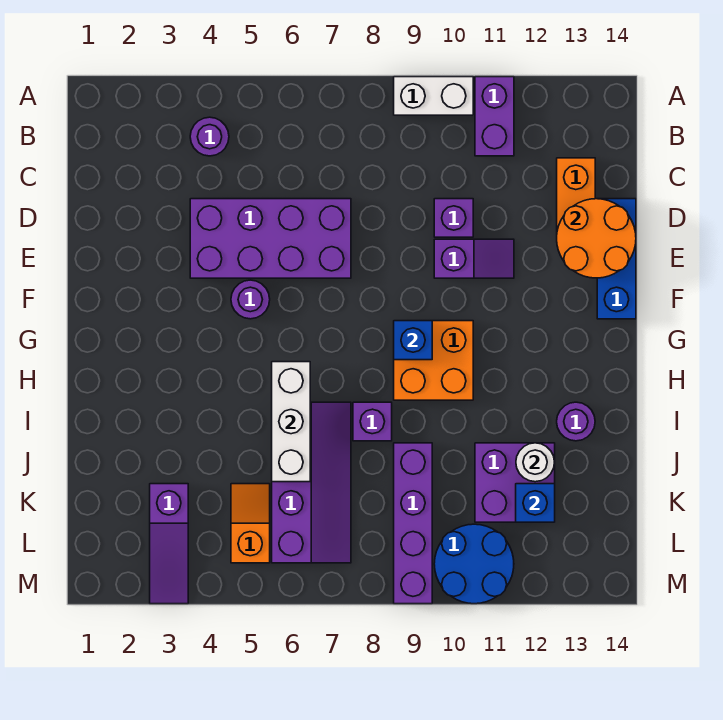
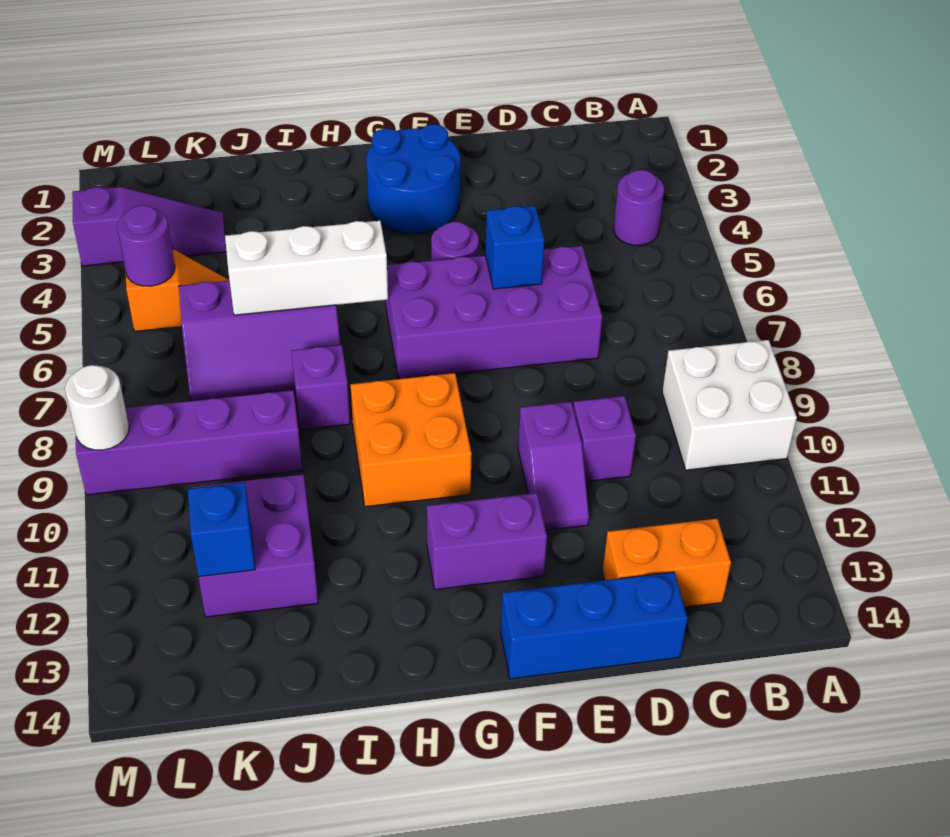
white 1x2 brick [394,77,473,115] -> white 2x2 brick [662,340,797,470]
purple 1x2 brick [475,77,514,156] -> purple 1x2 brick moved to [427,493,547,590]
purple 2x4 brick [190,199,351,278] -> purple 2x4 brick turned to [386,246,602,379]
orange 2x2 round brick [557,199,636,278] -> none
blue 1x1 brick [394,321,432,360] -> blue 1x1 brick moved to [485,206,544,289]
purple 2x4 slope [272,402,351,563] -> purple 2x3 slope [179,281,340,401]
purple 1x1 round brick [557,402,595,441] -> purple 1x1 round brick moved to [117,205,175,286]
white 1x1 round brick [516,443,555,482] -> white 1x1 round brick moved to [65,365,129,450]
purple 1x3 slope [150,484,188,604] -> purple 1x3 slope turned to [72,187,227,266]
blue 2x2 round brick [434,524,514,604] -> blue 2x2 round brick moved to [366,124,460,234]

